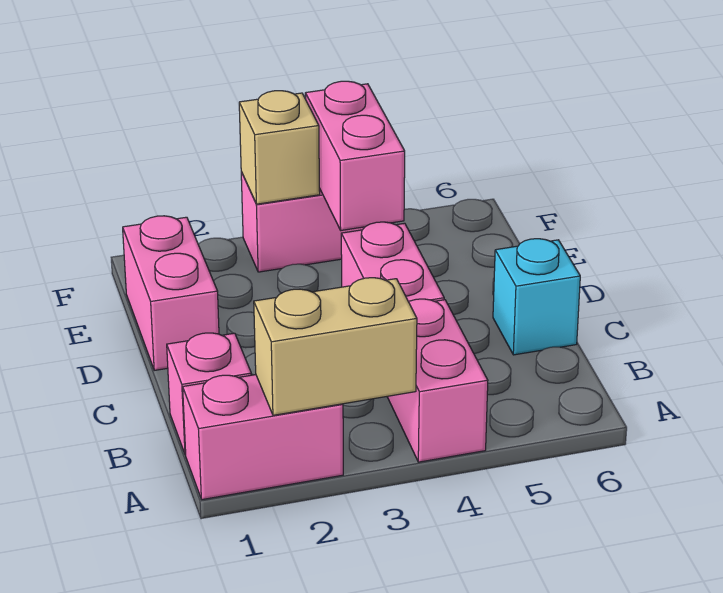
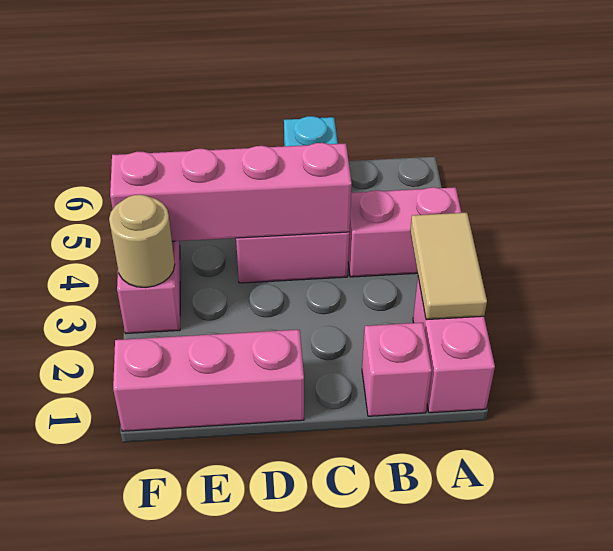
tan 1x2 brick [254,278,417,415] -> tan 1x2 tile [410,213,487,320]
pink 1x2 brick [123,216,219,370] -> pink 1x3 brick [113,330,304,431]
pink 1x2 brick [305,81,405,230] -> pink 1x4 brick [110,143,352,241]
tan 1x1 brick [239,91,320,204] -> tan 1x1 round brick [109,195,175,288]

